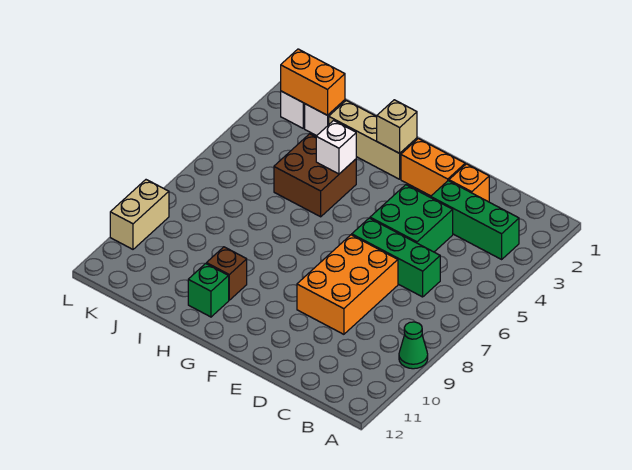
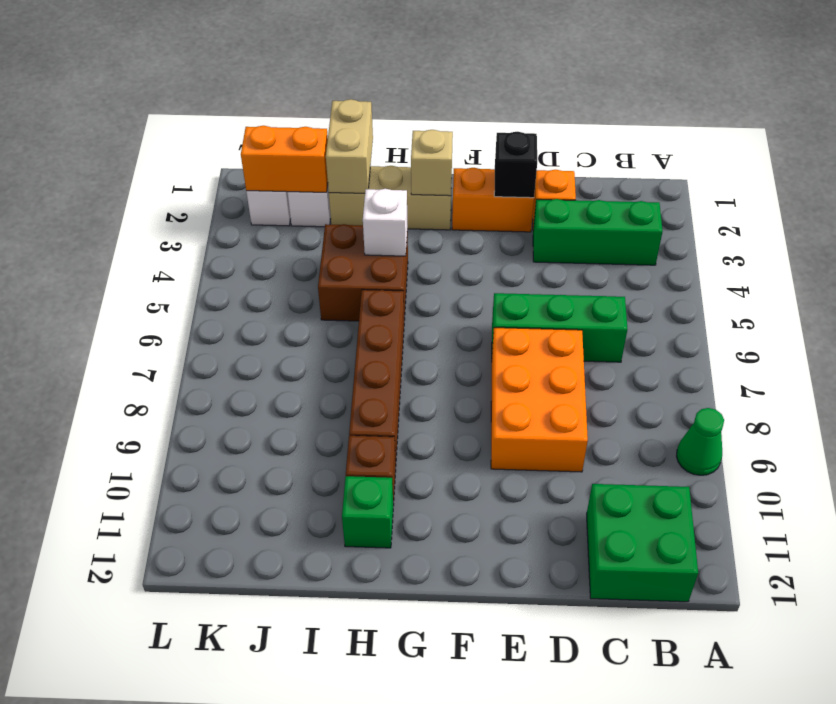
green 2x2 brick [370,185,453,252] -> green 2x2 brick moved to [587,484,698,602]
none -> black 1x1 brick [494,132,537,198]
none -> brown 1x4 brick [349,290,404,460]
tan 1x2 brick [110,180,169,249] -> tan 1x2 brick moved to [326,99,373,193]

